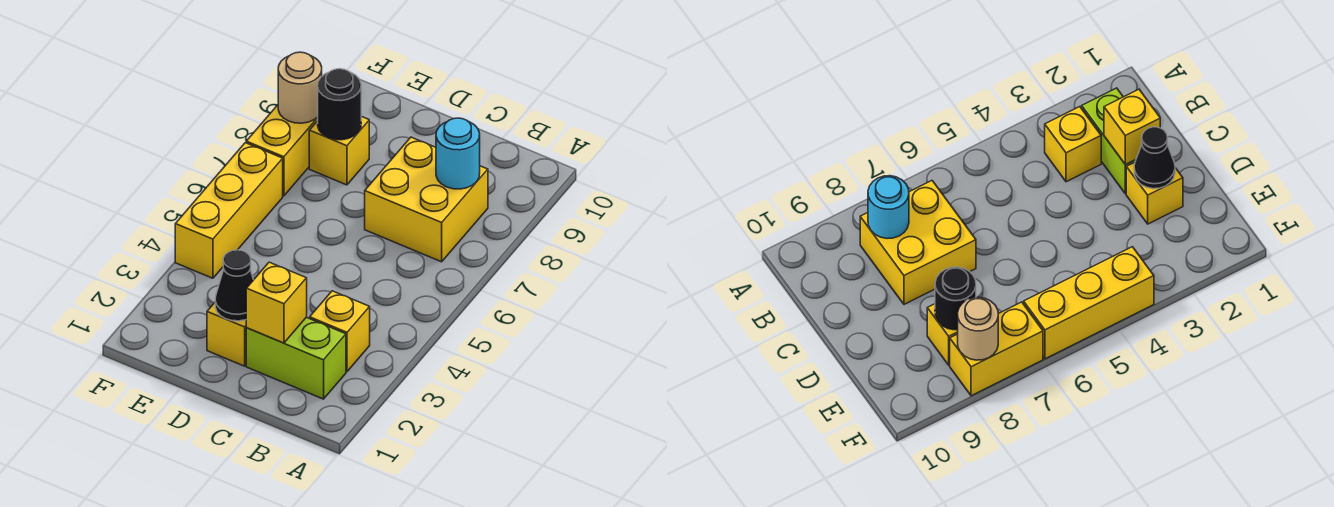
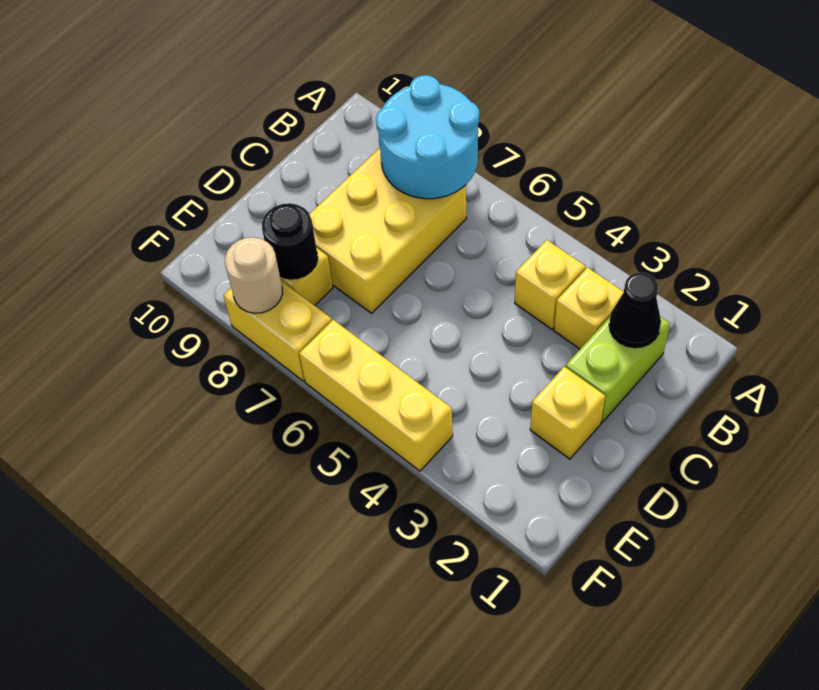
yellow 2x2 brick [365,137,488,262] -> yellow 2x3 brick [310,148,466,313]
cyan 1x1 round brick [436,118,480,189] -> cyan 2x2 round brick [376,75,479,199]
yellow 1x1 brick [246,262,307,343] -> yellow 1x1 brick moved to [515,240,585,329]
black 1x1 cone [215,250,253,321] -> black 1x1 cone moved to [609,272,661,348]

